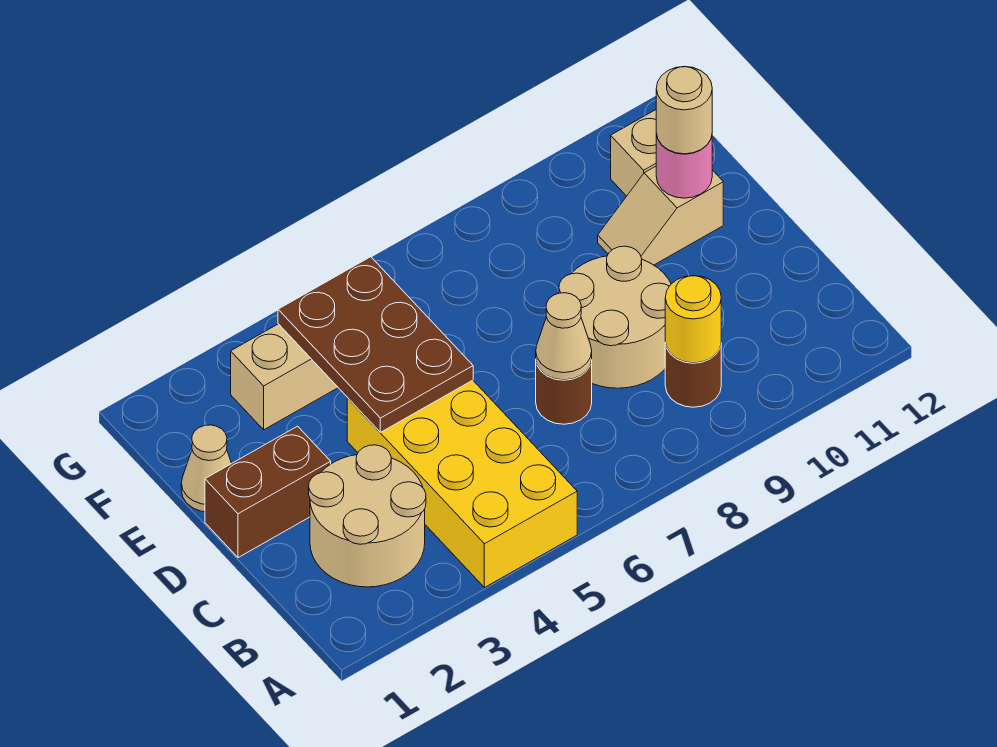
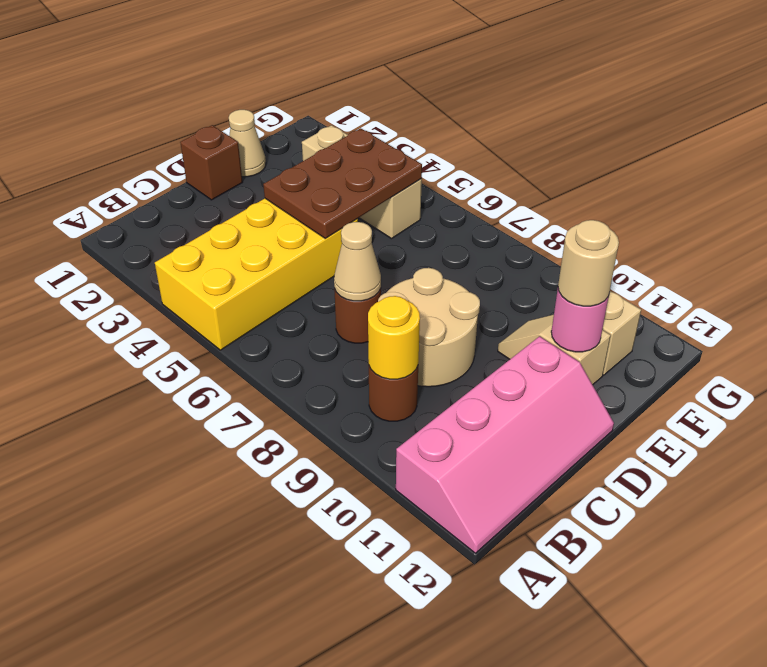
none -> pink 2x4 slope [396,336,614,553]
tan 2x2 round brick [309,445,426,587] -> none
brown 1x2 brick [205,426,331,558] -> brown 1x1 brick [180,125,243,200]

